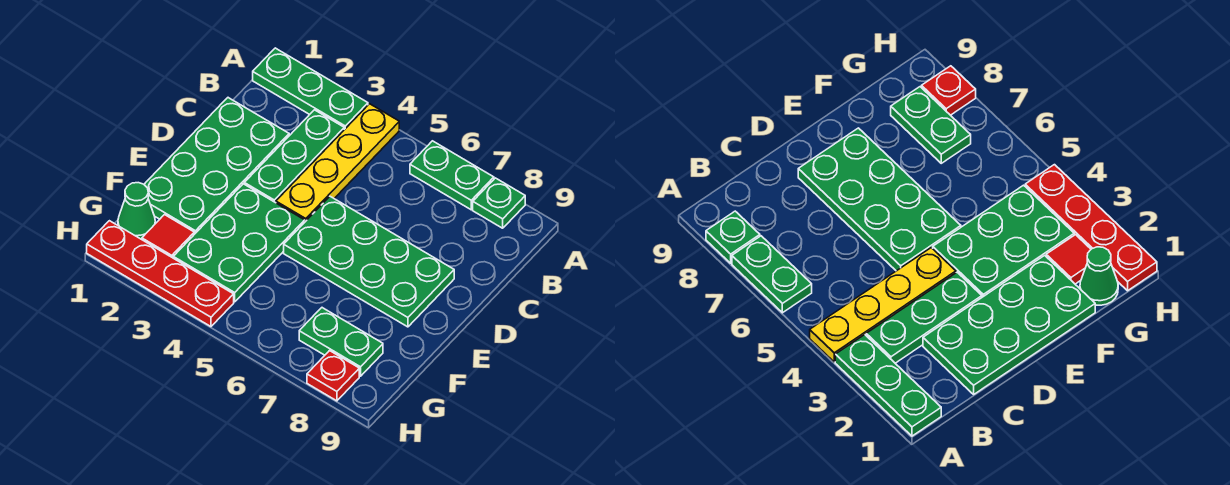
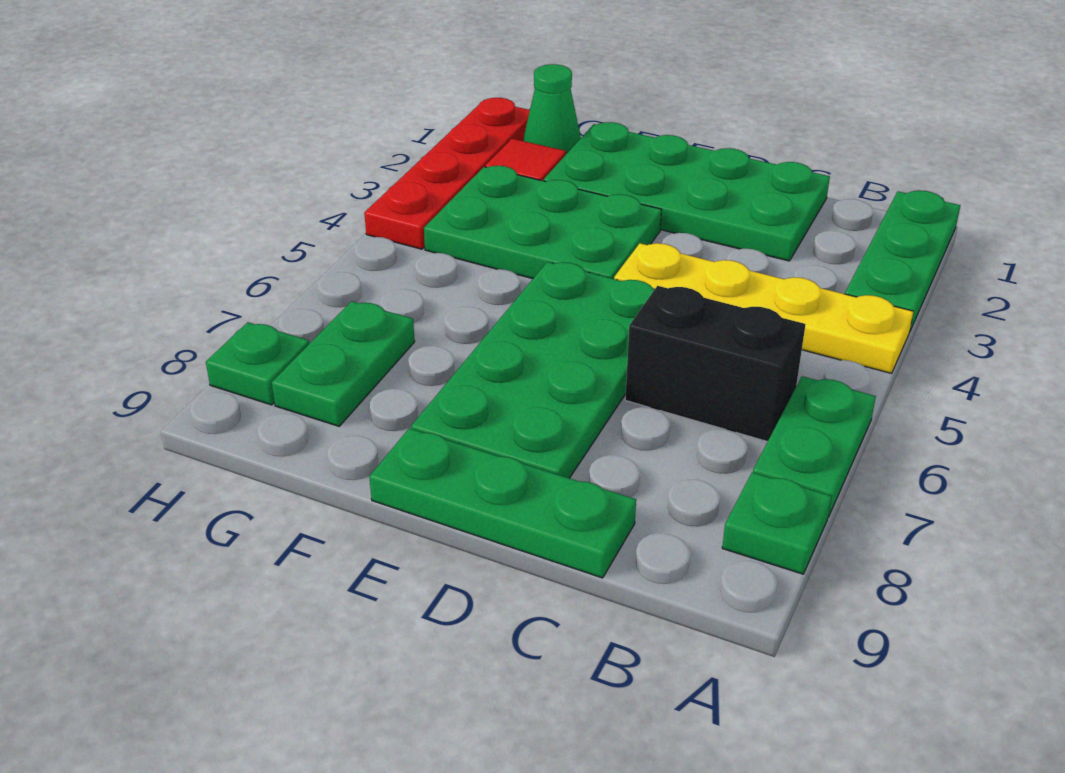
green 1x3 plate [244,110,344,203] -> green 1x3 plate moved to [369,428,636,578]
none -> black 1x2 brick [625,286,805,442]
red 1x1 plate [307,351,359,401] -> green 1x1 plate [206,322,309,405]

